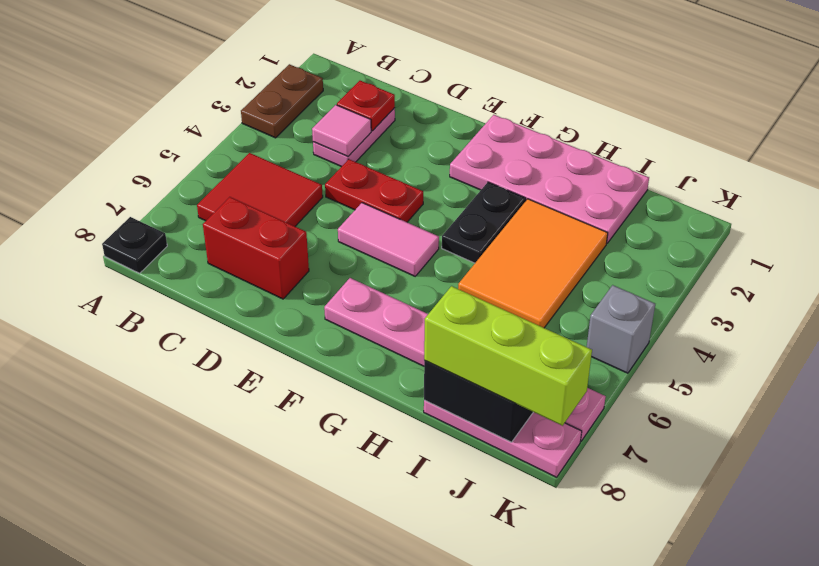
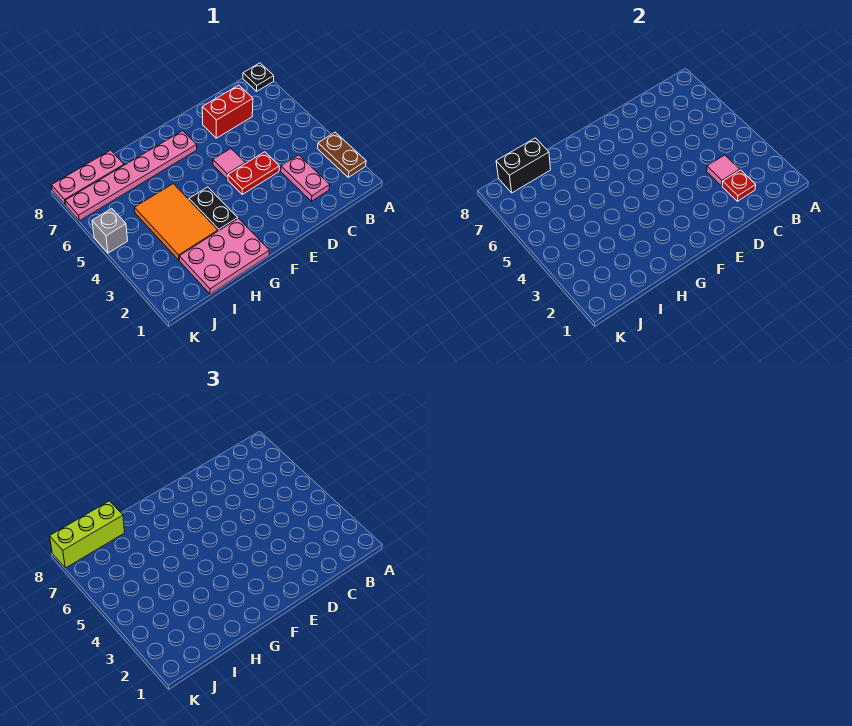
red 2x2 tile [197,153,323,226] -> none
pink 1x2 tile [338,203,439,276] -> pink 1x1 tile [213,149,245,179]
pink 2x4 plate [450,115,649,244] -> pink 2x3 plate [179,218,269,294]

